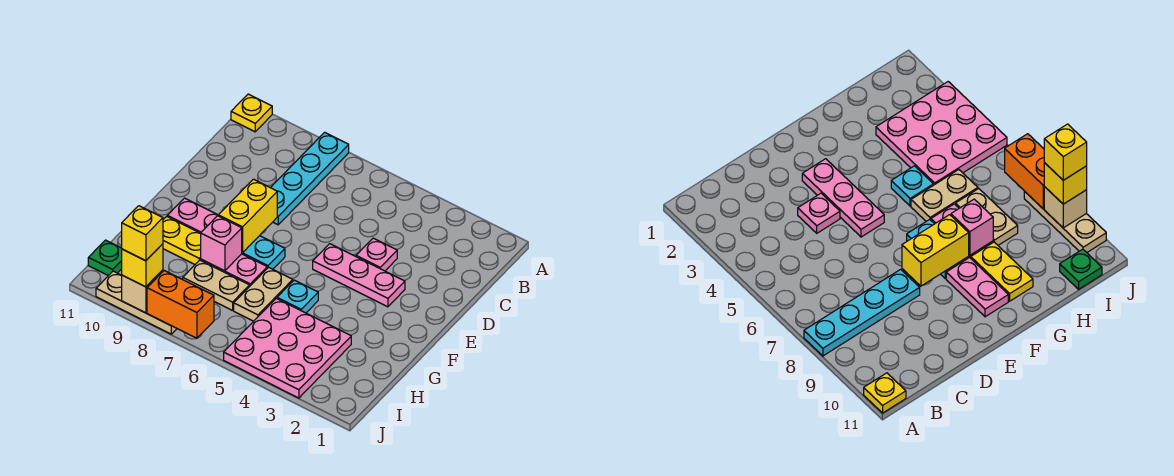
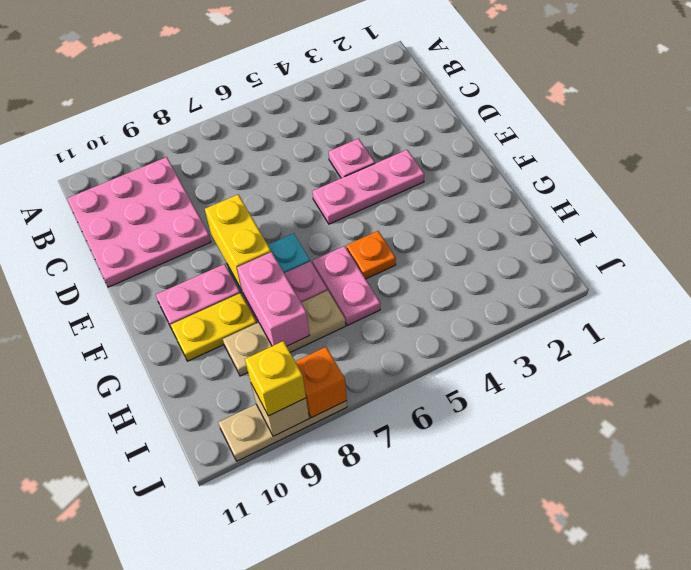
cyan 1x4 plate [271,132,349,225] -> none
yellow 1x1 plate [231,94,272,132] -> none
cyan 1x1 plate [277,280,318,313] -> orange 1x1 plate [346,231,396,279]
tan 1x2 plate [234,267,293,321] -> pink 1x2 plate [312,246,380,325]
pink 1x1 brick [200,216,242,271] -> pink 1x2 brick [237,252,309,346]
pink 3x3 plate [224,298,351,398] -> pink 3x3 plate moved to [67,157,211,287]
tan 1x2 plate [183,260,250,311] -> tan 1x3 plate [223,290,346,376]
green 1x1 plate [88,240,122,276] -> none
orange 1x2 brick [147,271,214,338] -> orange 1x1 brick [295,347,347,418]
yellow 1x1 brick [122,206,163,261] -> none

